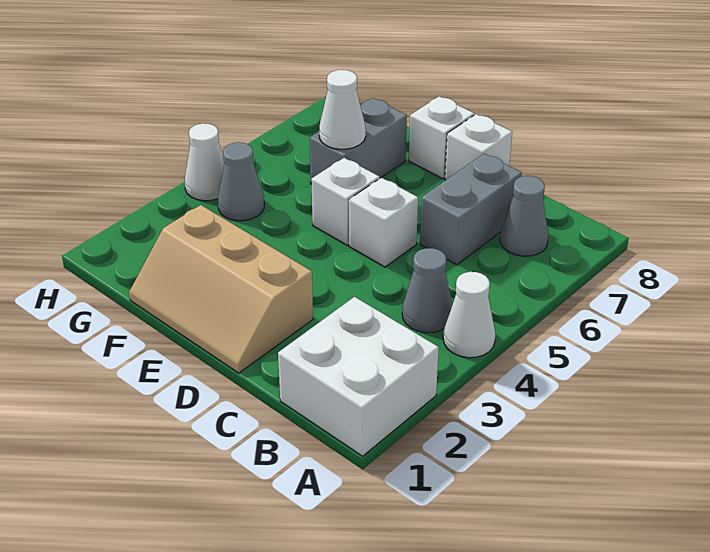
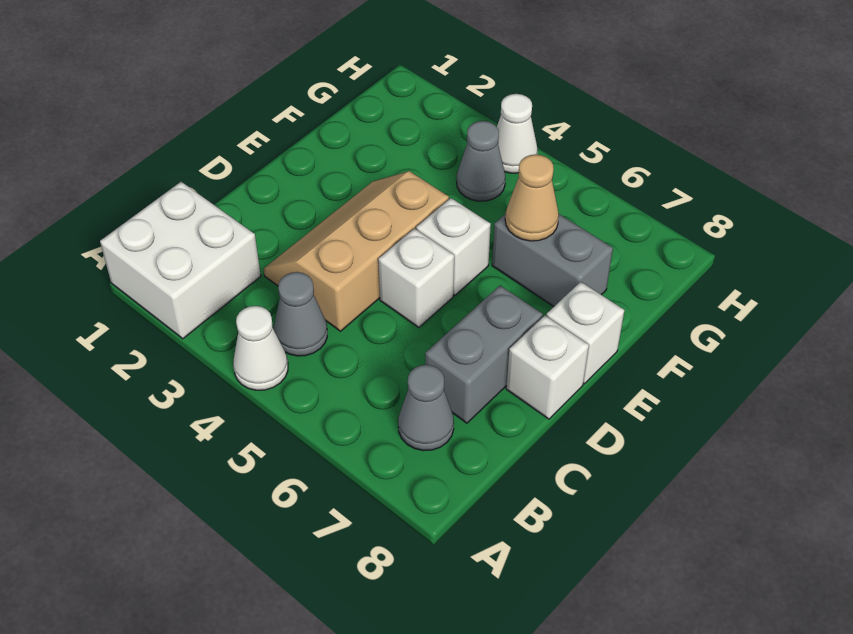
grey 1x2 brick [420,154,522,265] -> grey 1x2 brick turned to [425,286,543,423]
tan 2x3 slope [129,205,313,373] -> tan 2x3 slope moved to [264,171,449,331]
white 1x1 cone [319,70,366,149] -> tan 1x1 cone [505,154,559,241]

